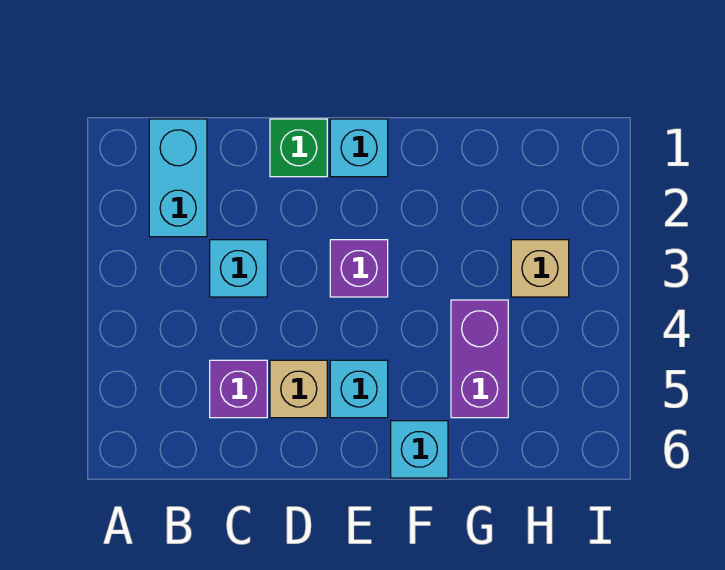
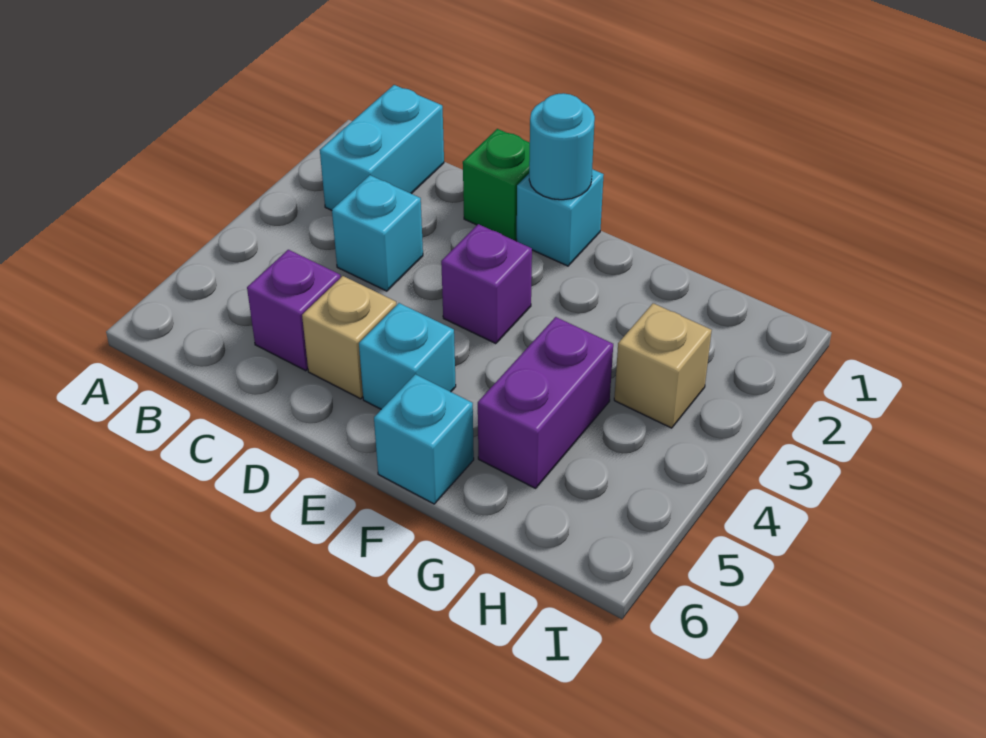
none -> cyan 1x1 round brick [529,93,595,200]

